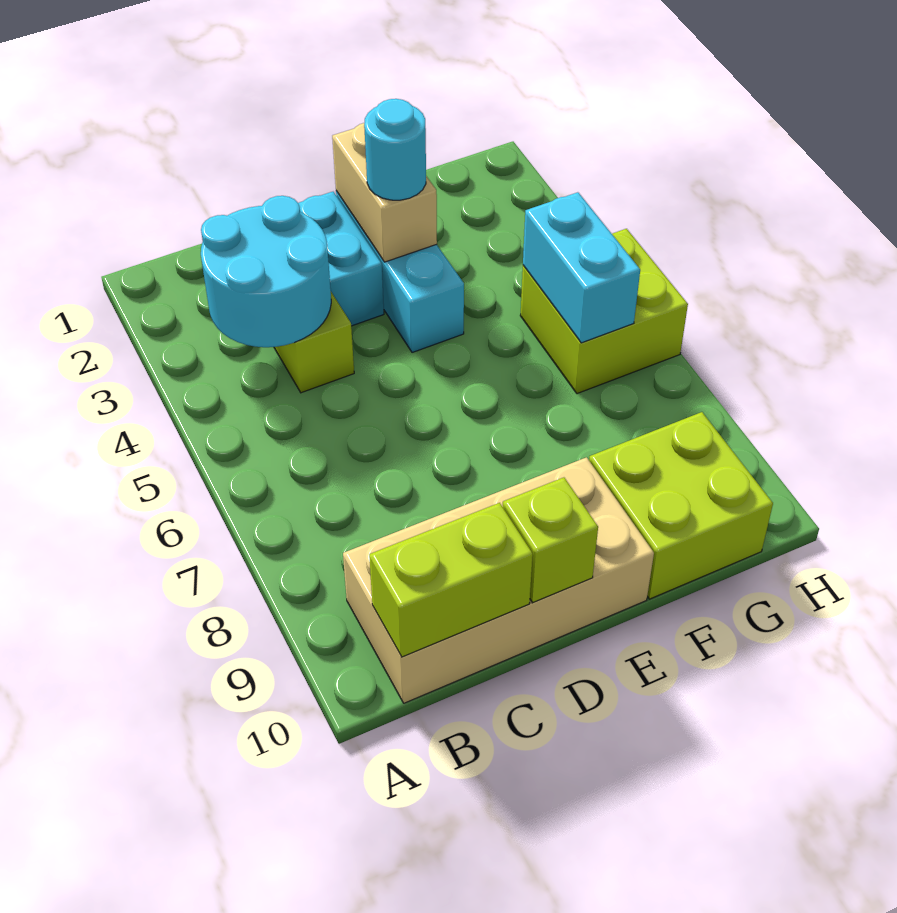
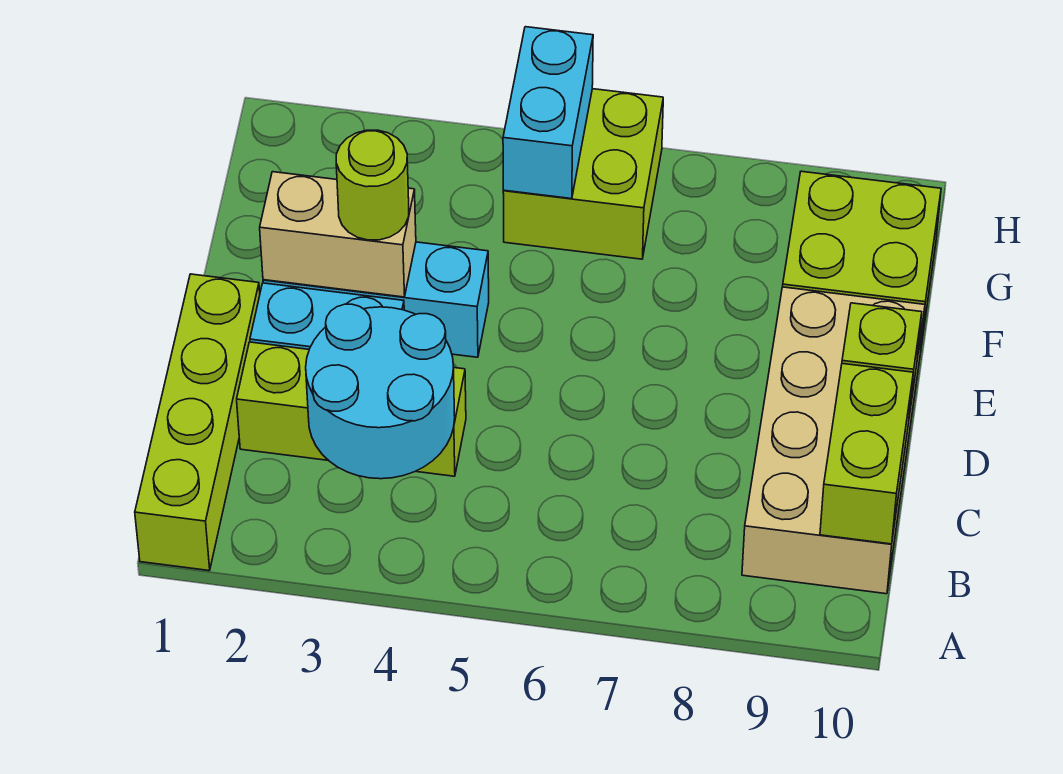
none -> lime 1x4 brick [135,274,260,571]
cyan 1x1 round brick [364,99,426,200] -> lime 1x1 round brick [336,130,409,240]
cyan 1x2 brick [523,192,640,343] -> cyan 1x2 brick turned to [503,27,593,199]

